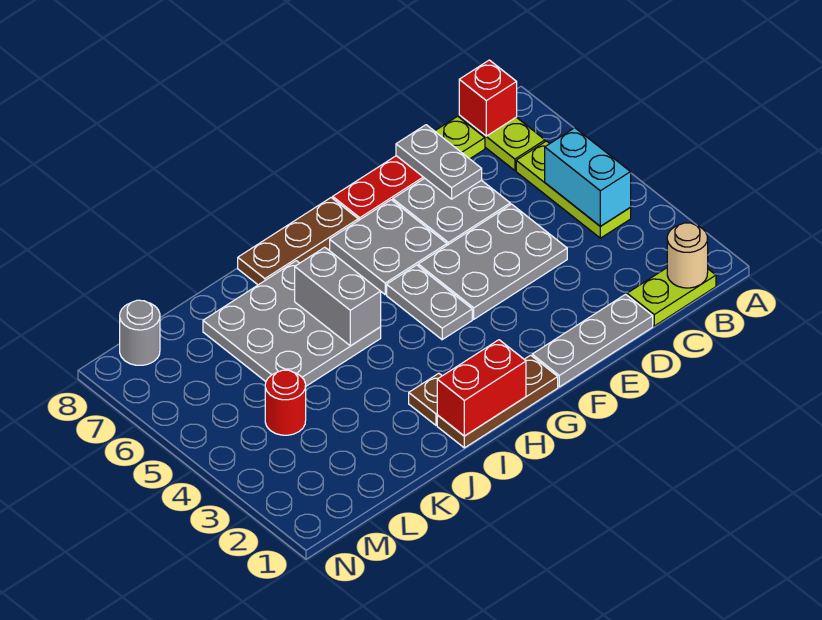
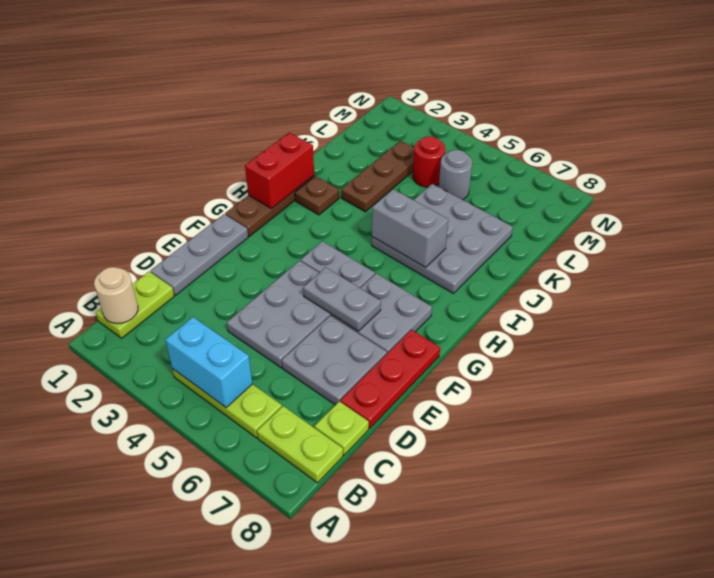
red 1x1 brick [459,60,517,136] -> none
grey 1x2 plate [396,125,482,199] -> grey 1x2 plate moved to [303,267,381,331]
brown 1x3 plate [238,198,358,285] -> brown 1x3 plate moved to [341,141,414,212]
grey 1x1 round brick [120,300,160,365] -> grey 1x1 round brick moved to [439,150,472,200]

